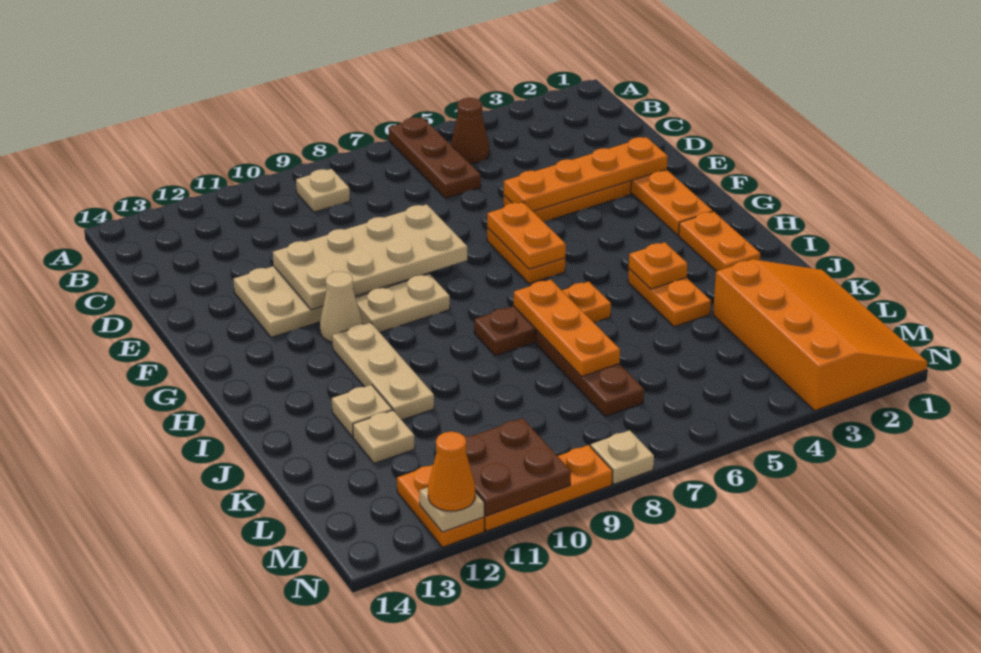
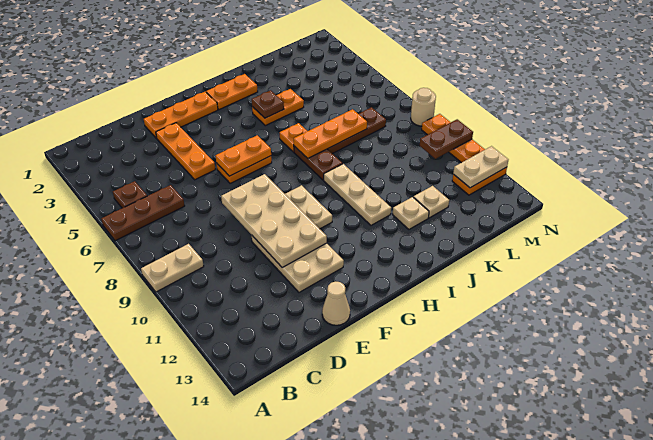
brown 1x1 cone [451,98,489,163] -> brown 1x1 plate [113,181,147,208]
tan 1x1 plate [296,169,350,212] -> tan 1x2 plate [141,244,204,292]
orange 1x4 plate [504,137,668,211] -> none
tan 1x1 cone [320,271,363,342] -> tan 1x1 cone moved to [322,282,350,325]
tan 1x3 plate [332,323,434,420] -> tan 1x3 plate turned to [324,164,391,225]
orange 1x1 plate [629,242,687,289] -> brown 1x1 plate [252,90,284,118]
orange 3x4 slope [713,259,927,411] -> none
brown 2x2 plate [465,418,571,516] -> brown 1x2 plate [420,119,473,159]
tan 1x1 plate [591,430,654,484] -> tan 1x1 round brick [411,88,436,126]
tan 1x1 plate [419,487,484,532] -> tan 1x2 plate [453,146,508,188]
orange 1x1 cone [428,432,475,511] -> none

